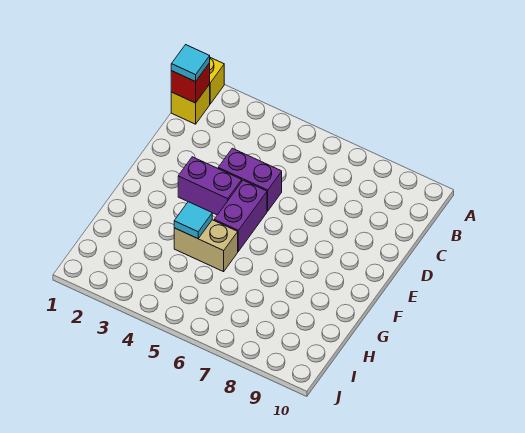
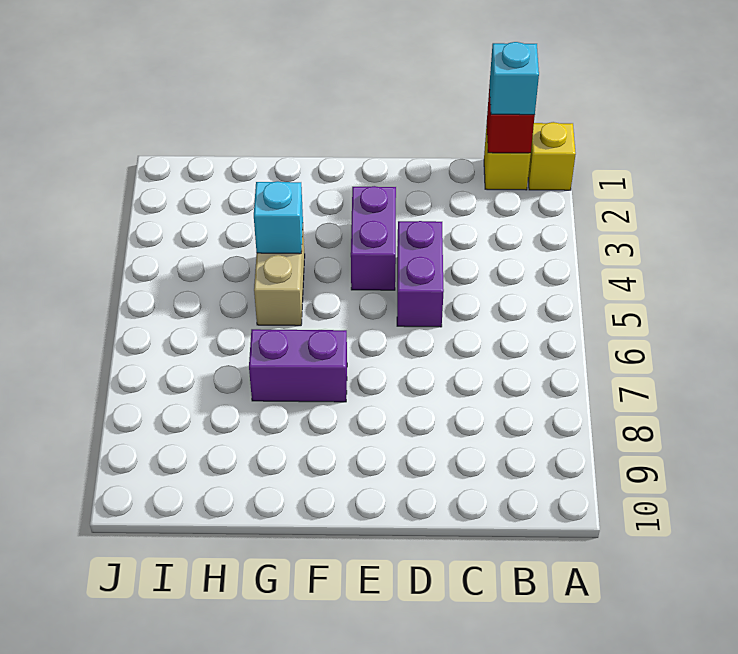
cyan 1x1 tile [171,45,210,82] -> cyan 1x1 brick [490,42,539,115]
purple 1x2 brick [214,180,267,251] -> purple 1x2 brick moved to [249,329,347,402]
cyan 1x1 tile [174,202,212,239] -> cyan 1x1 brick [254,181,303,254]

